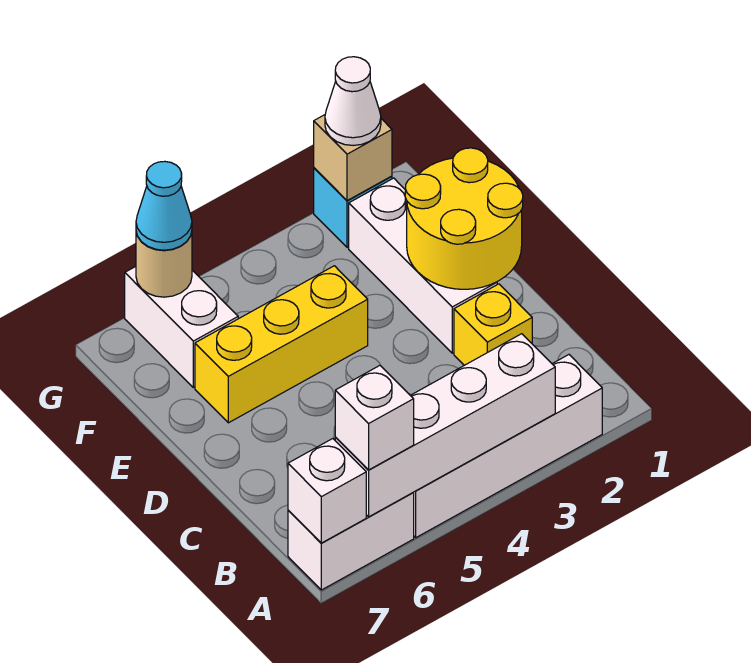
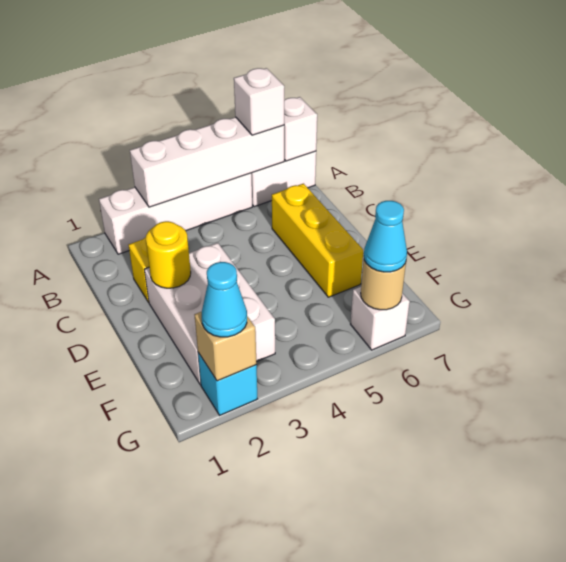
yellow 2x2 round brick [405,148,523,289] -> yellow 1x1 round brick [146,221,191,288]
white 1x3 brick [349,178,497,353] -> white 2x3 brick [144,243,275,385]
yellow 1x3 brick [195,266,368,423] -> yellow 1x3 brick turned to [272,184,363,297]
white 1x2 brick [125,267,238,387] -> white 1x1 brick [351,287,410,350]
white 1x1 cone [325,57,381,145] -> cyan 1x1 cone [202,262,247,337]

